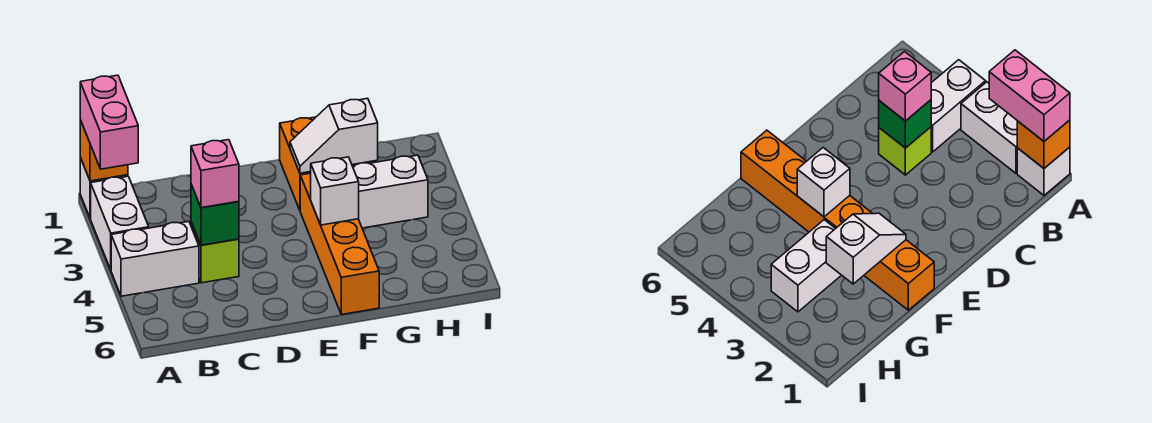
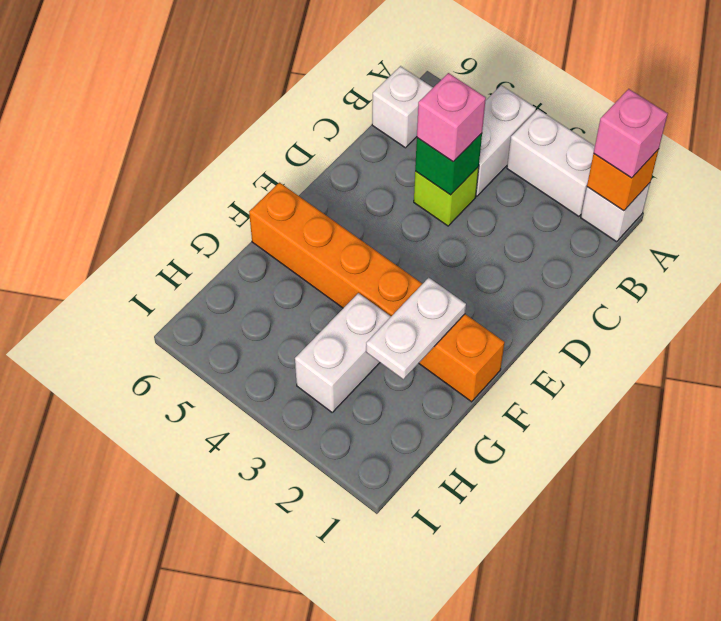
pink 1x2 brick [80,75,138,169] -> pink 1x1 brick [594,89,668,178]
white 1x2 slope [290,98,378,173] -> white 1x2 plate [366,278,466,379]
white 1x1 brick [311,157,359,225] -> white 1x1 brick moved to [372,66,433,148]

